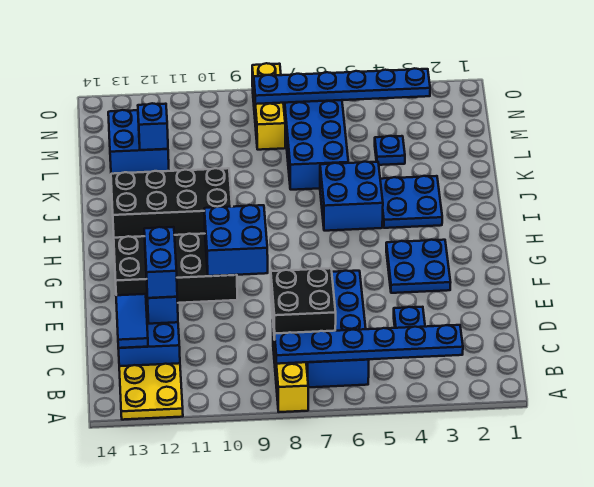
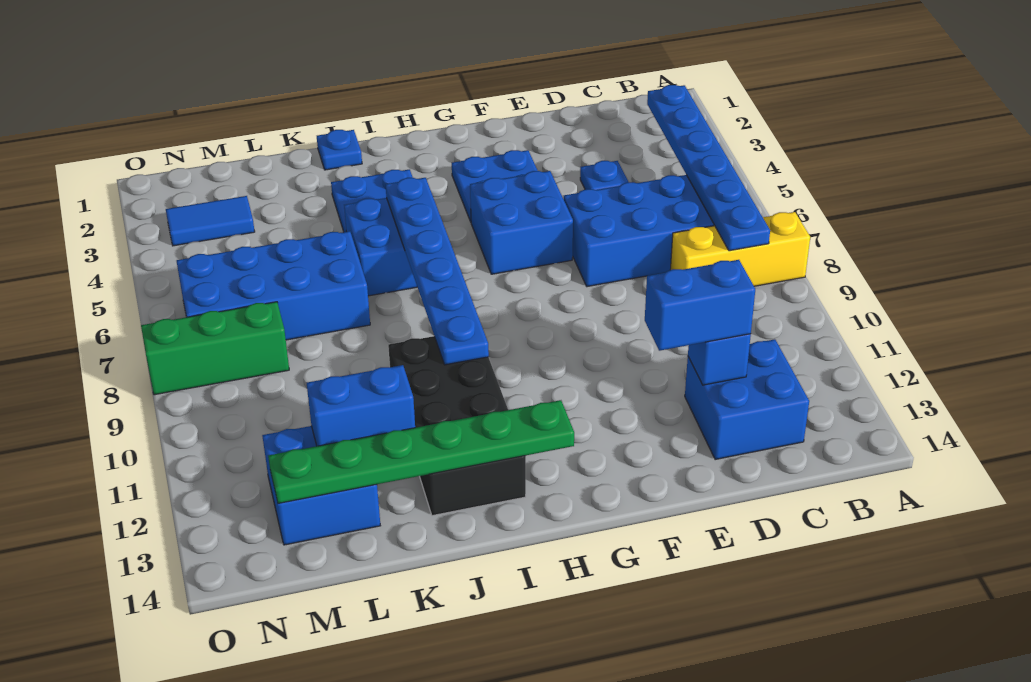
yellow 2x2 plate [119,363,183,420] -> none
black 2x2 brick [271,268,336,340] -> none
blue 1x2 tile [116,294,148,348] -> blue 1x2 tile moved to [166,196,255,246]
blue 2x2 brick [204,205,268,276] -> blue 2x2 brick moved to [470,171,573,274]
black 2x4 brick [114,234,237,303] -> none
none -> green 1x6 plate [268,400,574,503]
blue 1x1 plate [375,136,405,165] -> blue 1x1 plate moved to [317,130,362,170]
blue 1x1 brick [138,103,168,150] -> blue 1x2 brick [307,365,415,446]
yellow 1x3 brick [252,63,285,150] -> green 1x3 brick [141,302,289,395]
blue 1x6 plate [254,68,430,104] -> blue 1x6 plate moved to [386,178,489,365]

